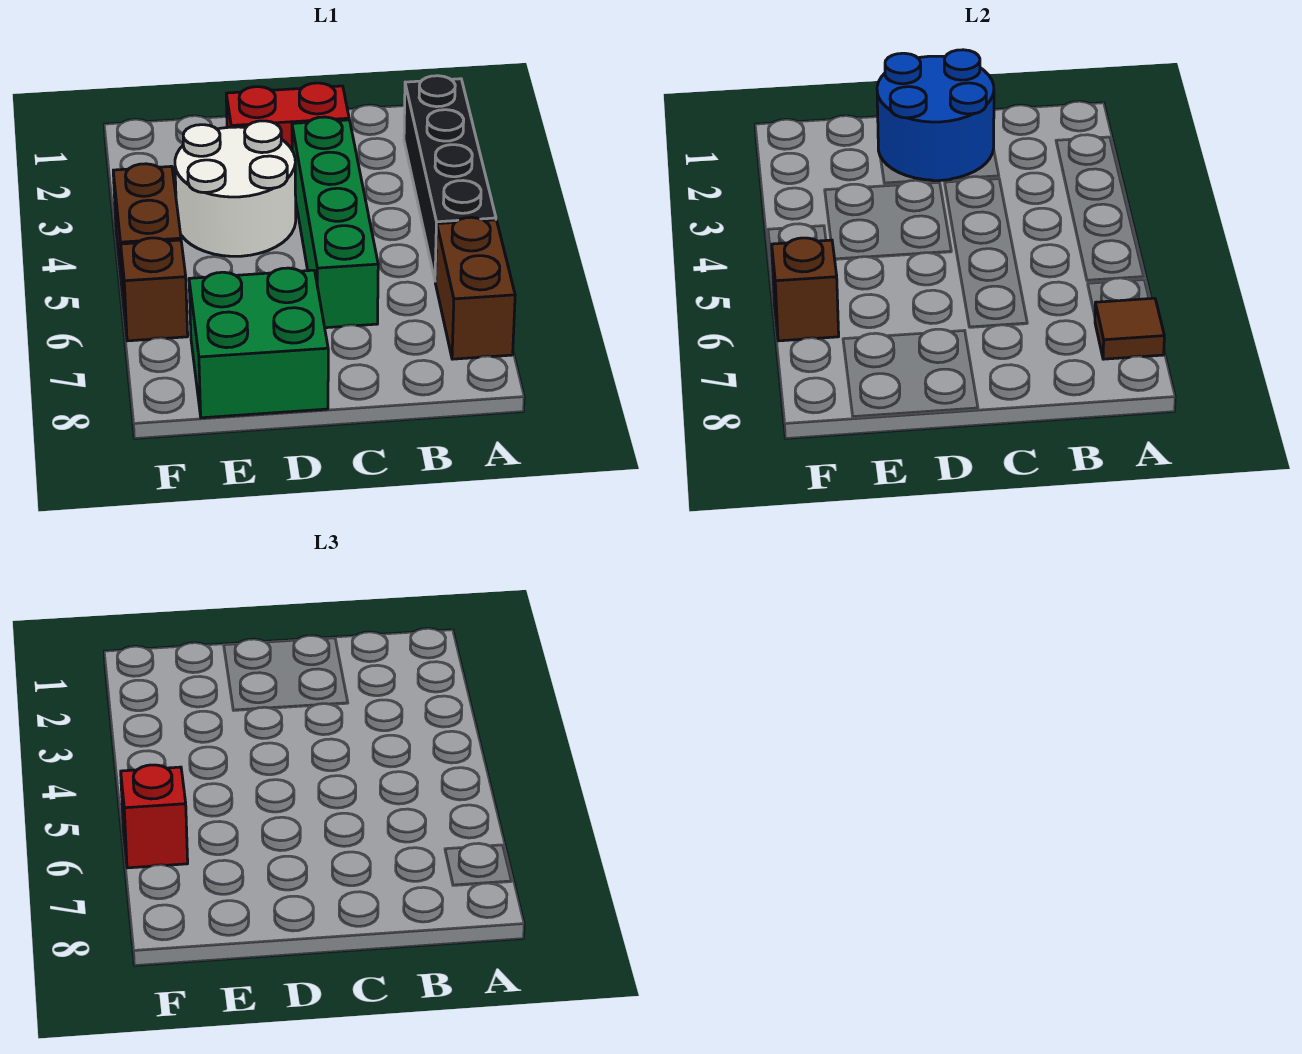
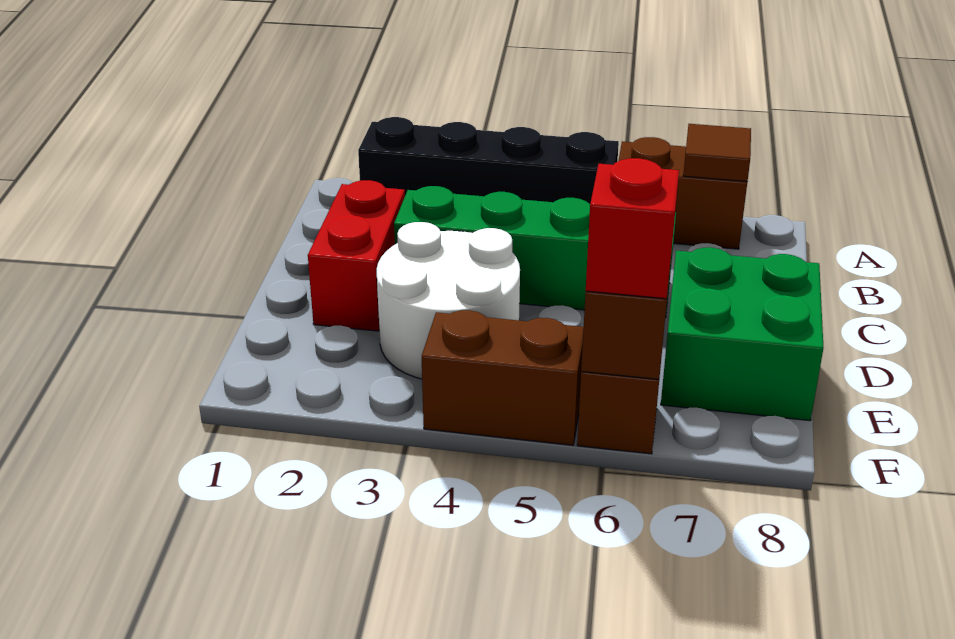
blue 2x2 round brick [877,50,994,181] -> none

